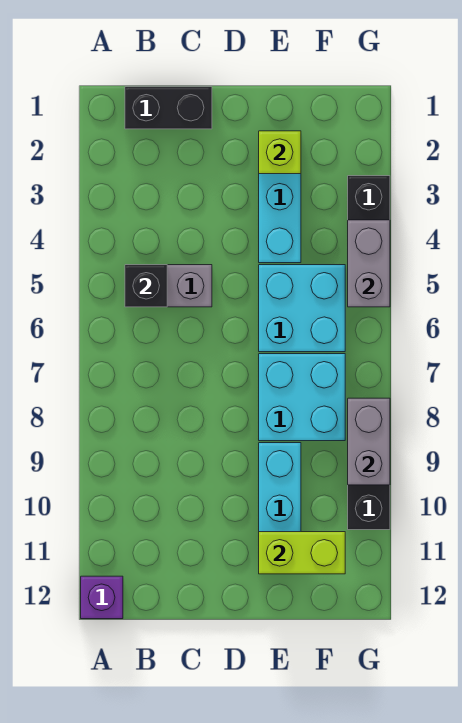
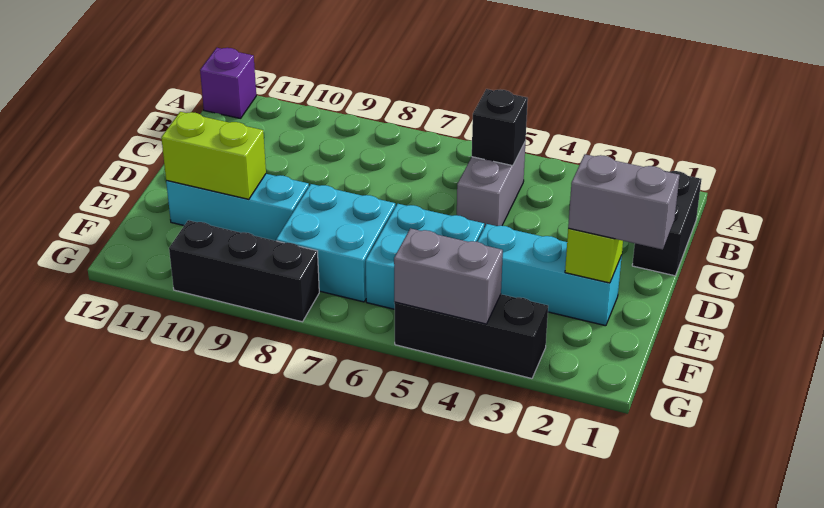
lime 1x2 brick [259,532,345,574] -> lime 1x2 brick turned to [161,112,266,199]
grey 1x2 brick [348,398,390,485] -> grey 1x2 brick moved to [568,154,680,250]

